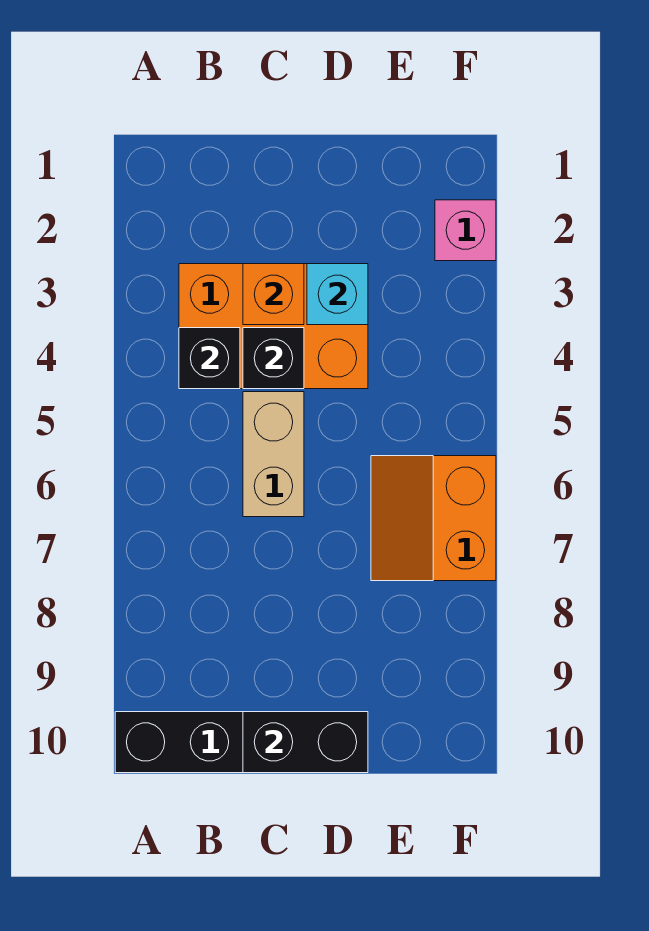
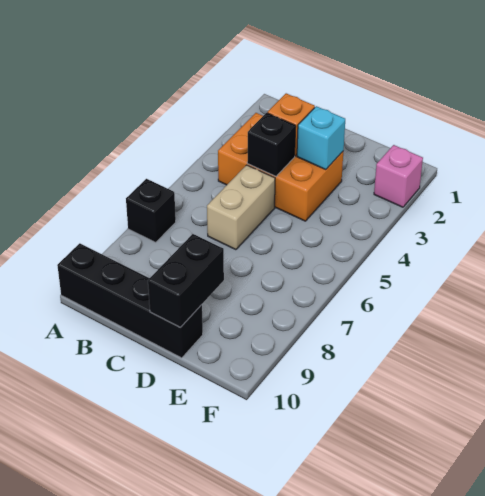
black 1x1 brick [179,328,240,389] -> black 1x1 brick moved to [126,179,176,242]
black 1x2 brick [243,712,368,773] -> black 1x2 brick turned to [148,234,224,327]
orange 2x2 slope [371,456,496,581] -> none

